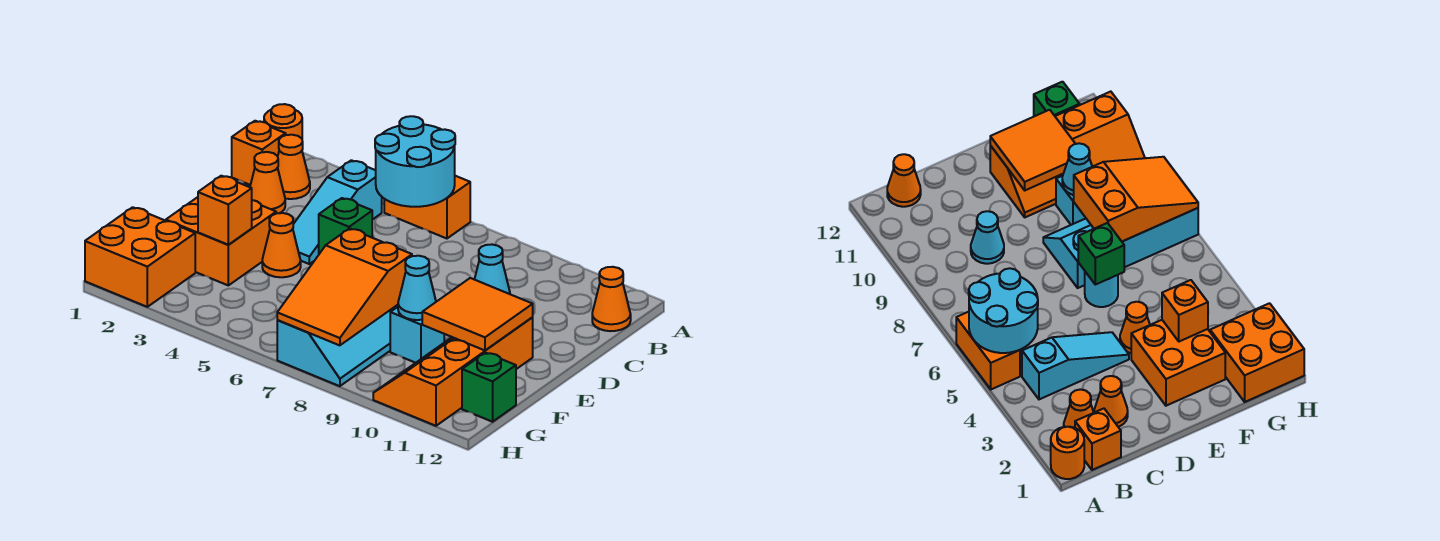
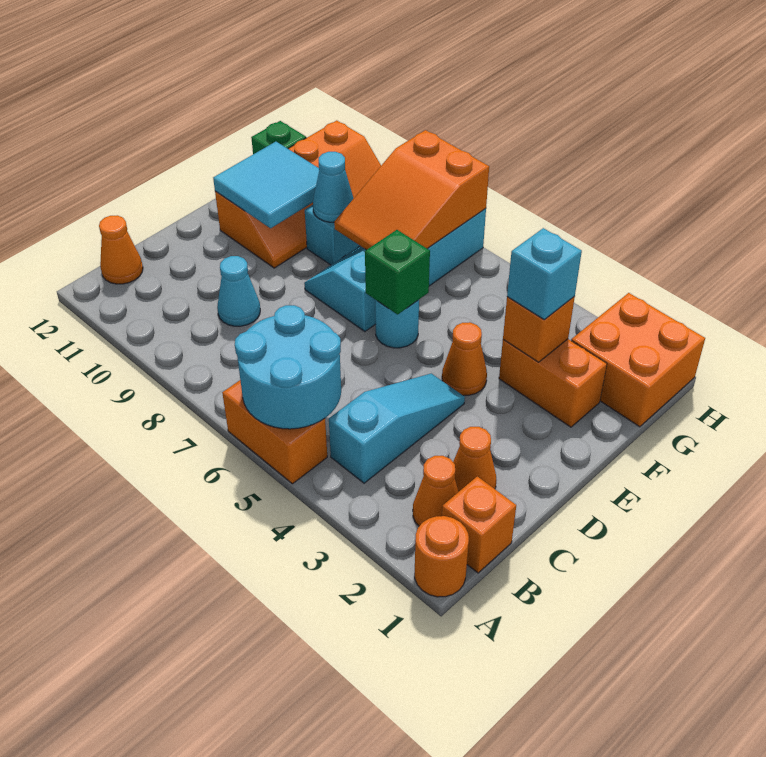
orange 2x2 brick [166,197,276,285] -> orange 1x2 brick [499,339,607,427]
orange 2x2 tile [422,278,533,350] -> cyan 2x2 tile [213,142,319,228]
none -> cyan 1x1 brick [507,228,582,319]
orange 2x3 slope [277,229,412,345] -> orange 2x3 slope turned to [334,130,489,250]

